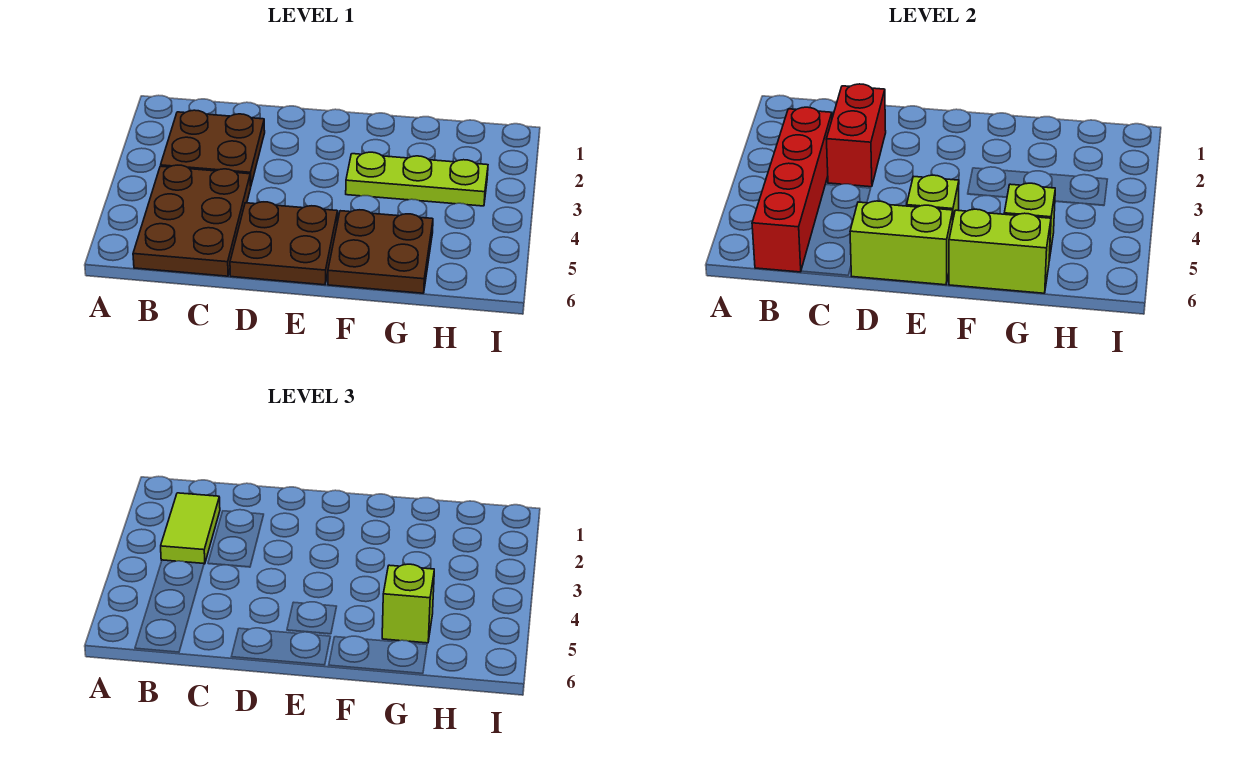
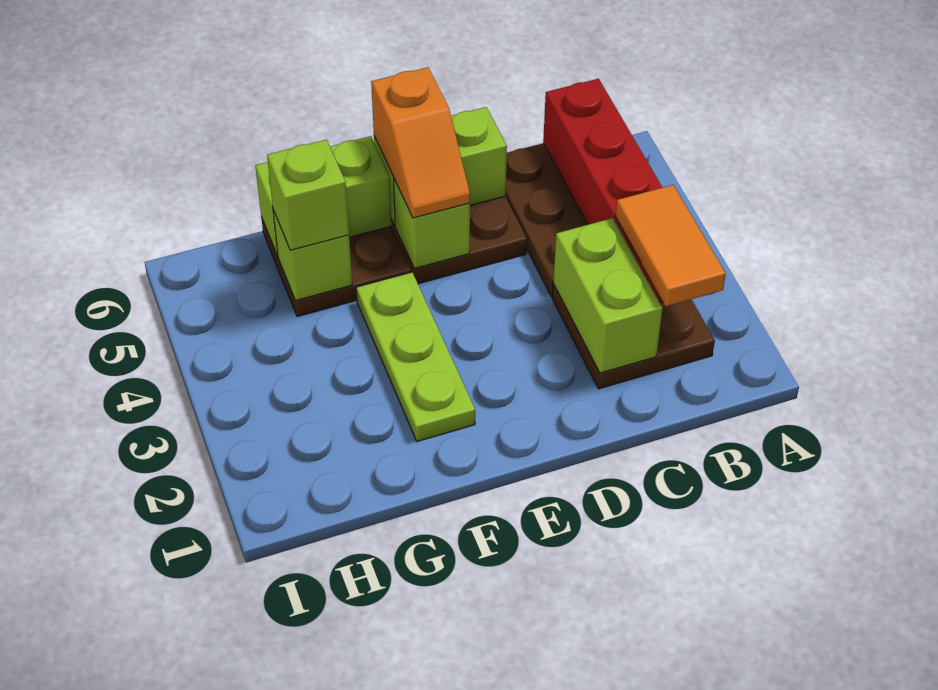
lime 1x2 tile [161,493,220,564] -> orange 1x2 tile [616,185,726,306]
red 1x2 brick [826,84,886,187] -> lime 1x2 brick [553,218,663,373]
none -> orange 1x2 slope [371,67,470,218]
lime 1x3 plate [346,152,488,206] -> lime 1x3 plate turned to [356,272,475,441]

